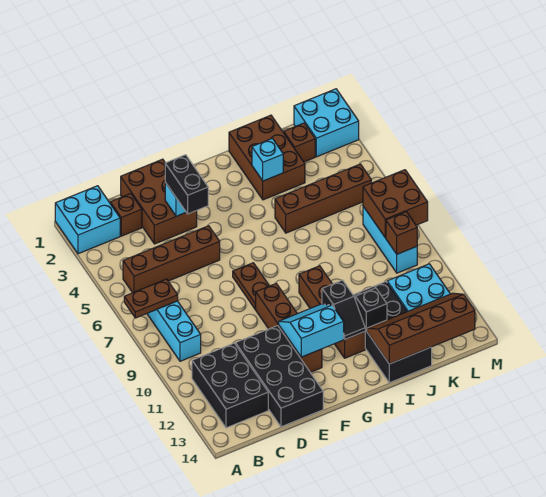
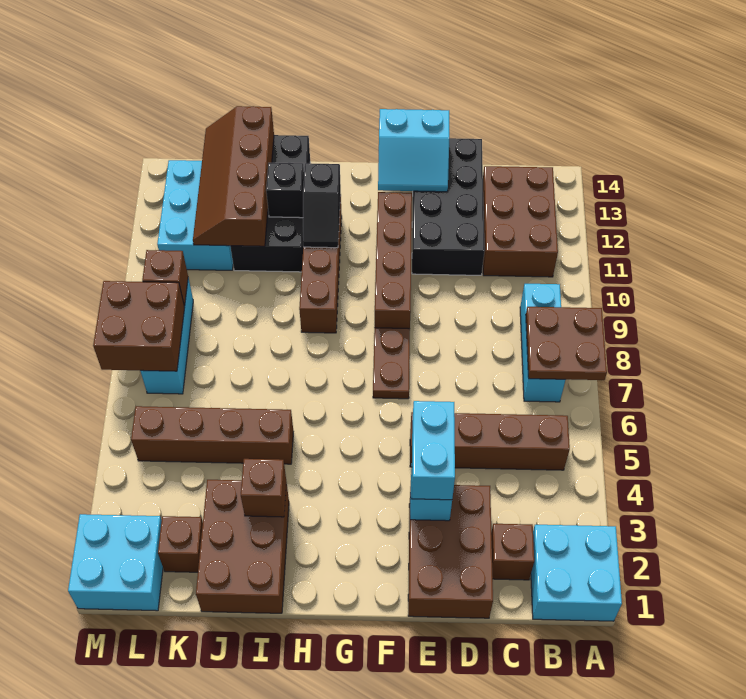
brown 1x2 plate [124,279,178,318] -> brown 2x2 plate [526,307,607,380]
black 2x3 brick [192,343,268,428] -> brown 2x3 brick [483,166,558,277]
black 1x2 brick [165,155,208,214] -> cyan 1x2 brick [412,401,455,500]
cyan 2x2 slope [279,304,344,357] -> cyan 2x2 slope moved to [378,109,449,192]
black 1x2 slope [322,280,365,339] -> black 1x2 slope turned to [303,163,341,248]
cyan 1x1 brick [252,138,283,181] -> brown 1x1 brick [241,459,286,517]
brown 2x4 slope [366,293,475,364] -> brown 2x4 slope turned to [193,106,274,246]

